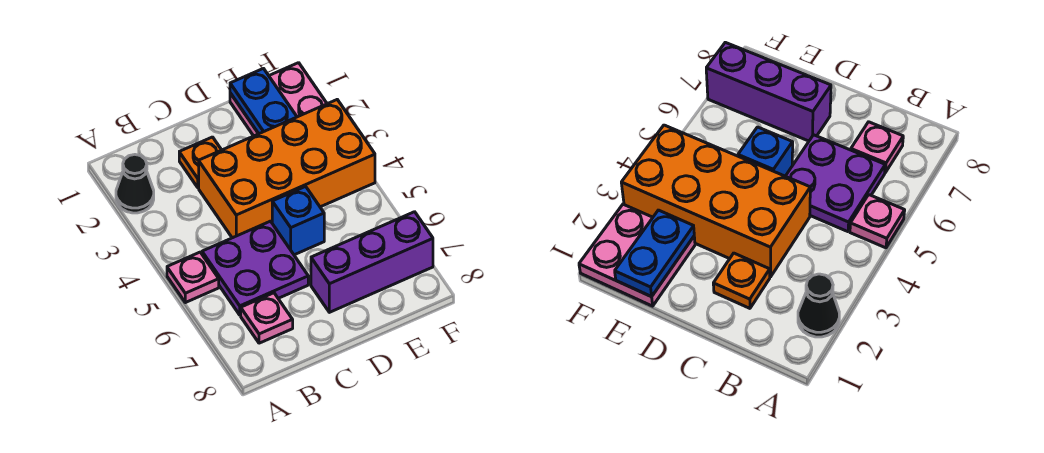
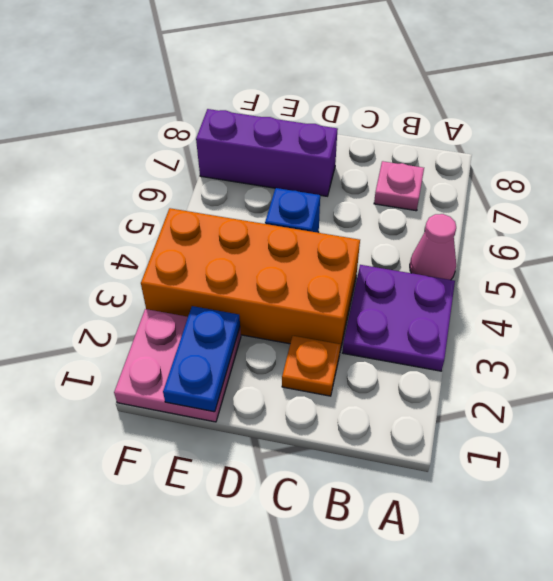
black 1x1 cone [116,155,154,213] -> none
pink 1x1 plate [167,252,219,303] -> pink 1x1 cone [410,214,456,280]
purple 2x2 plate [202,221,308,315] -> purple 2x2 plate moved to [343,265,455,371]

